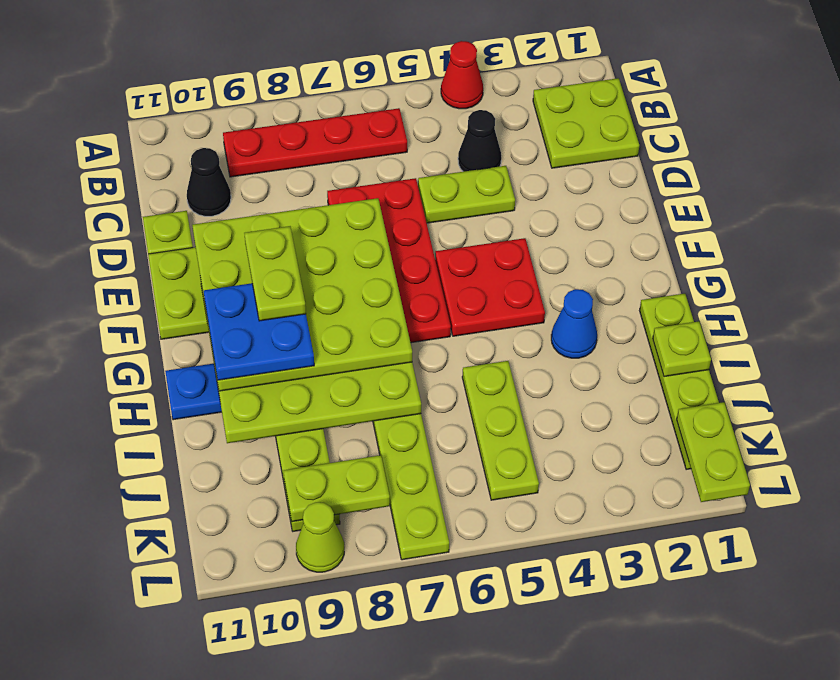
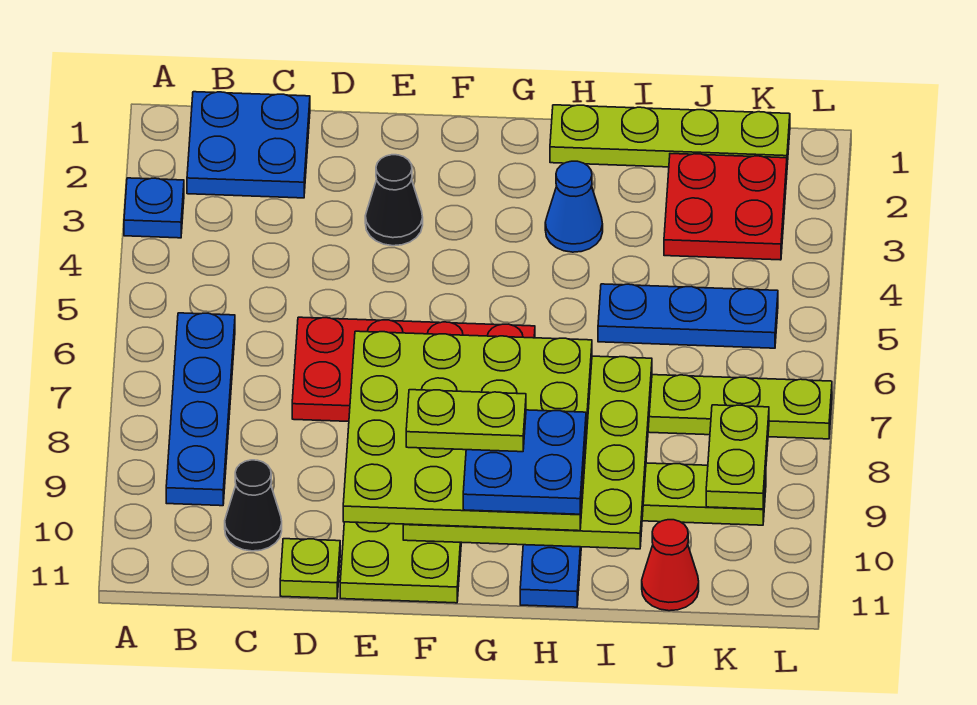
none -> blue 1x1 plate [124,178,184,238]
red 1x1 cone [441,41,483,109] -> red 1x1 cone moved to [642,520,699,611]
lime 2x2 plate [533,78,639,168] -> blue 2x2 plate [187,92,310,198]
red 1x4 plate [223,108,407,177] -> blue 1x4 plate [166,313,235,506]
black 1x1 cone [458,110,501,172] -> black 1x1 cone moved to [365,155,423,246]
lime 1x2 plate [418,166,515,223] -> none
red 2x2 plate [435,238,545,336] -> red 2x2 plate moved to [664,154,787,260]
lime 1x1 plate [653,321,711,377] -> none
lime 1x3 plate [462,361,539,500] -> blue 1x3 plate [598,284,778,348]
lime 1x2 plate [677,402,750,502] -> none
lime 1x1 cone [296,502,344,572] -> none

